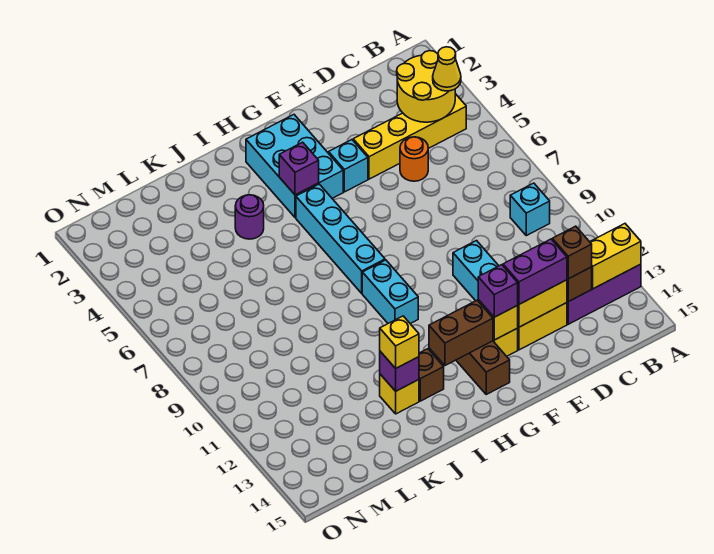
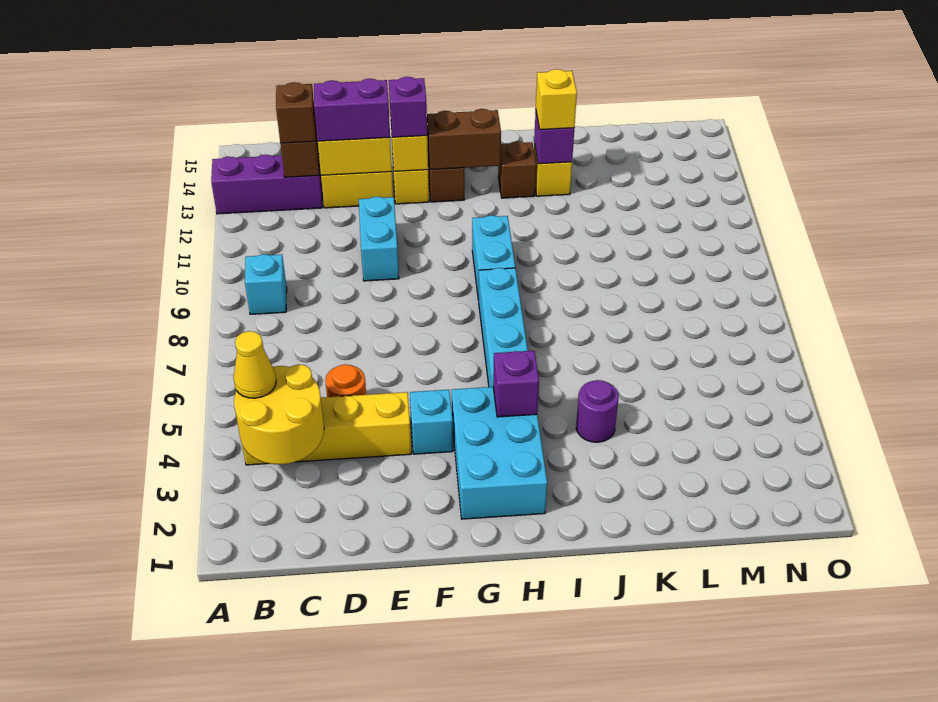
yellow 1x2 brick [590,224,641,289] -> none

